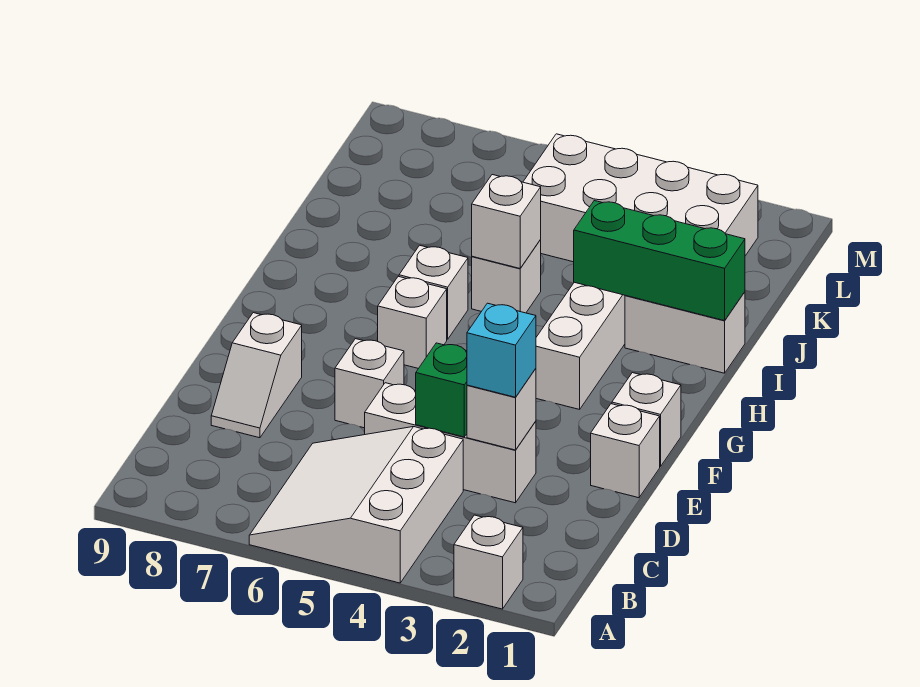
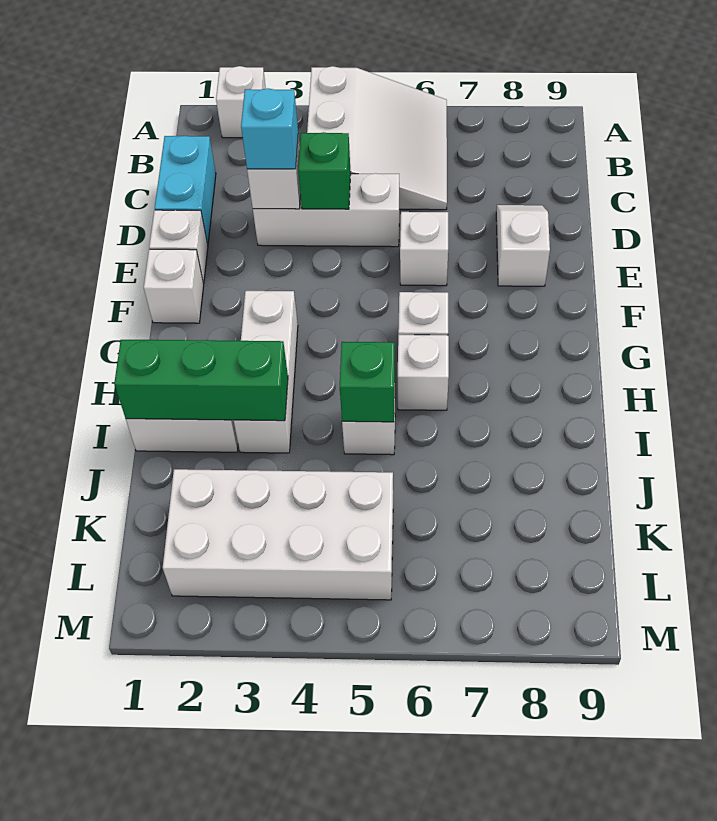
none -> cyan 1x2 brick [155,136,216,245]
white 1x1 brick [472,175,541,268] -> green 1x1 brick [340,342,395,422]

